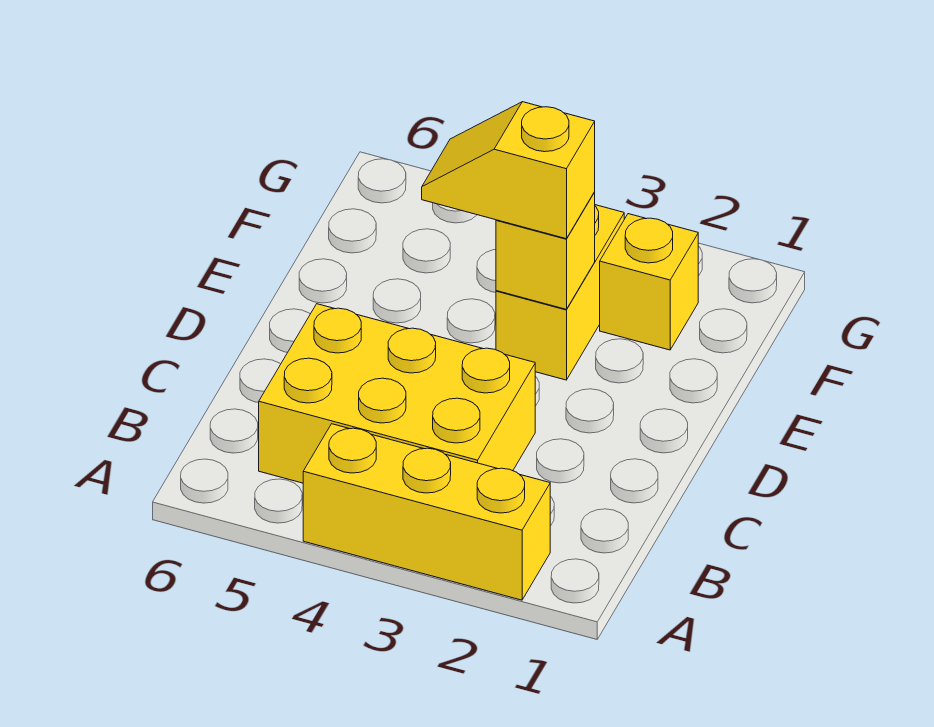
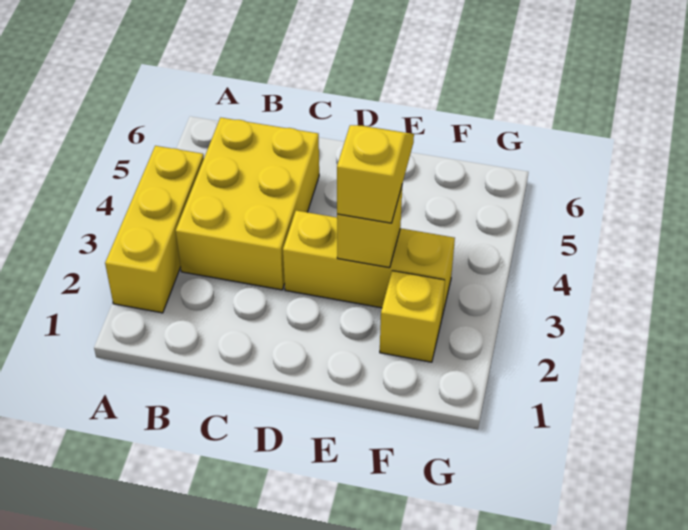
yellow 1x2 brick [496,205,624,380] -> yellow 1x3 brick [283,211,455,316]

